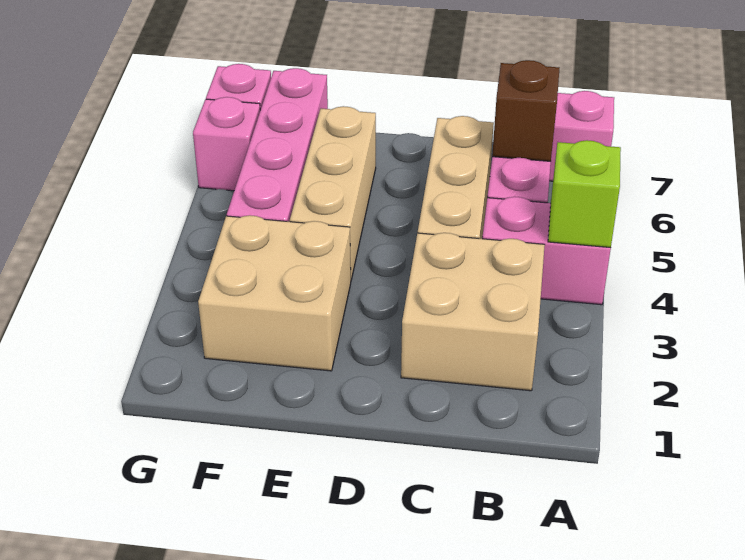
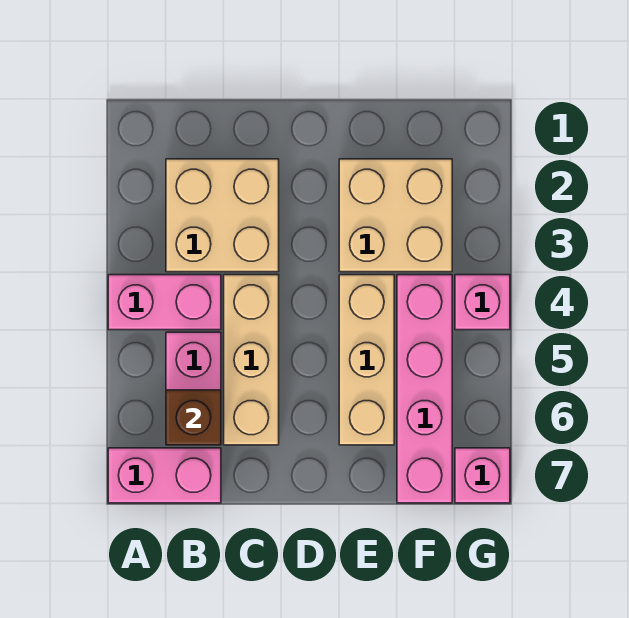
lime 1x1 brick [548,140,621,248] -> none
pink 1x1 brick [193,97,260,191] -> pink 1x1 brick moved to [455,275,510,330]

